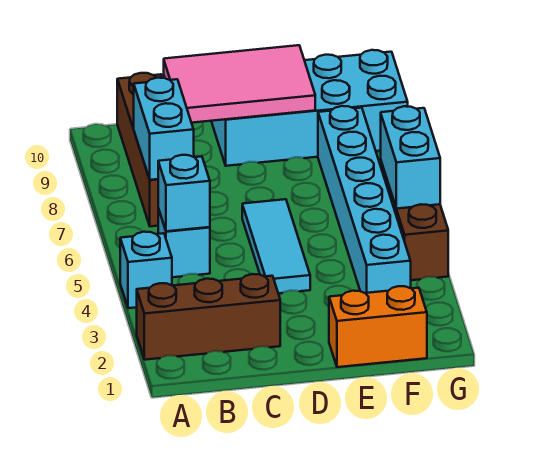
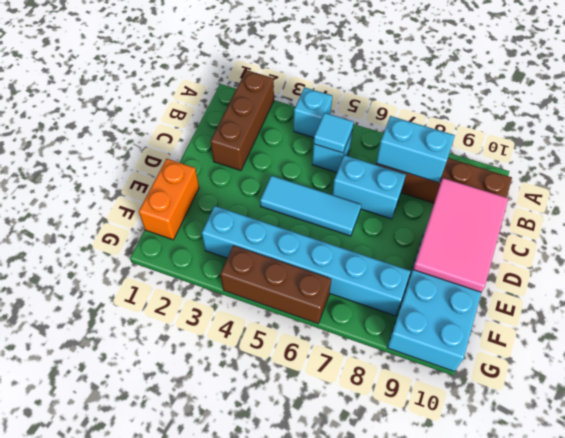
cyan 1x1 brick [158,155,210,231] -> cyan 1x1 tile [314,113,354,153]
cyan 1x2 brick [381,106,440,209] -> cyan 1x2 brick moved to [332,155,406,219]

